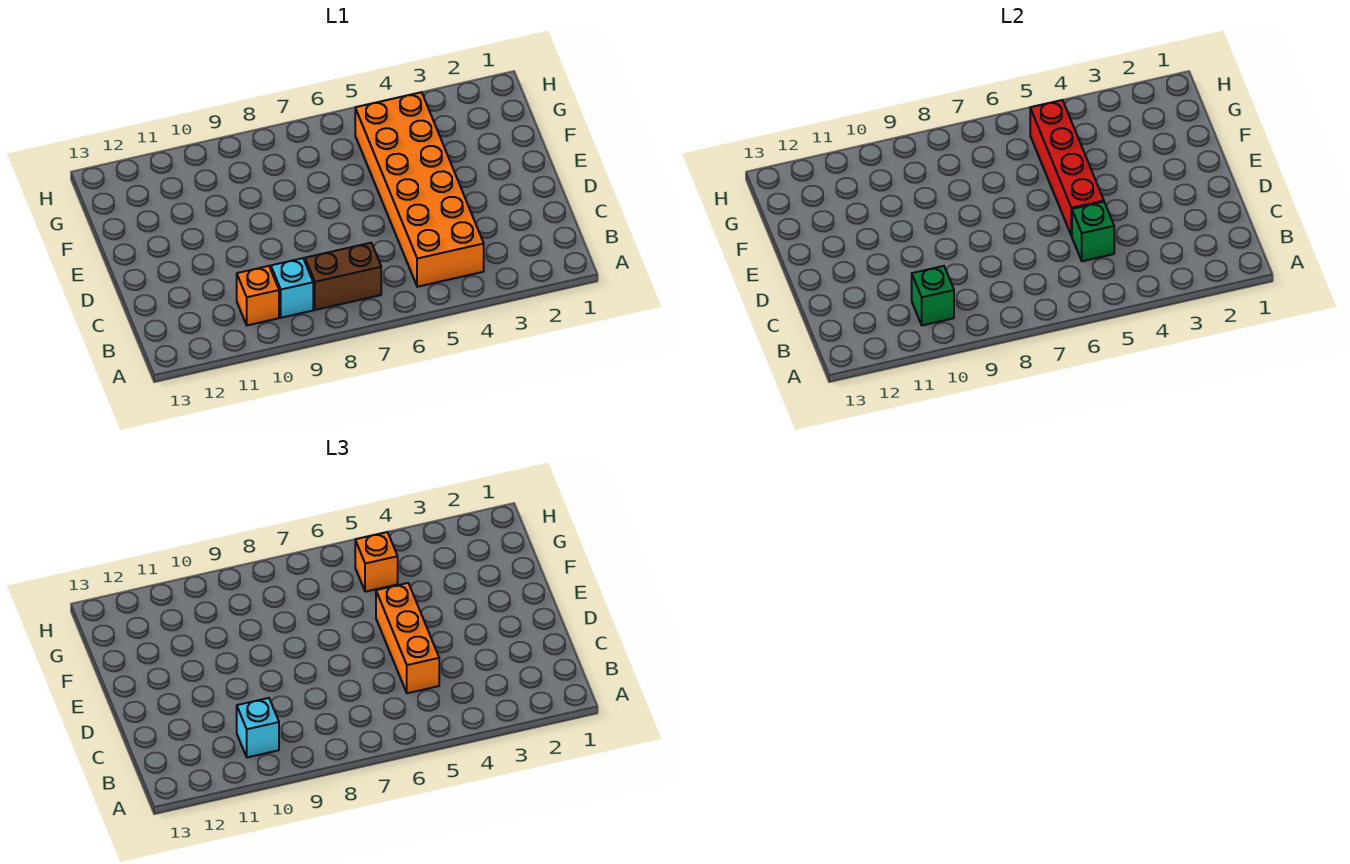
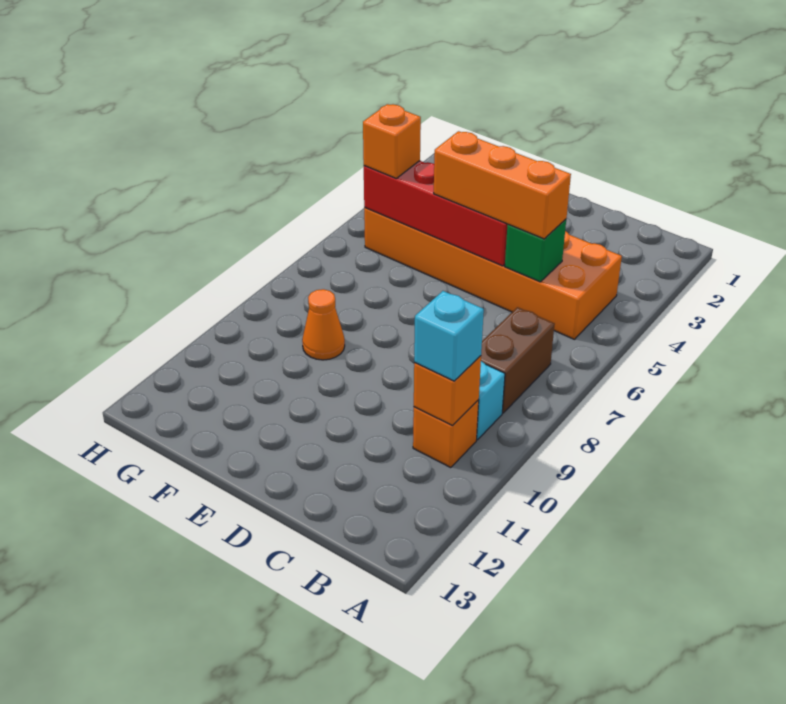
green 1x1 brick [912,266,954,325] -> orange 1x1 brick [414,356,481,426]
none -> orange 1x1 cone [302,289,345,360]

